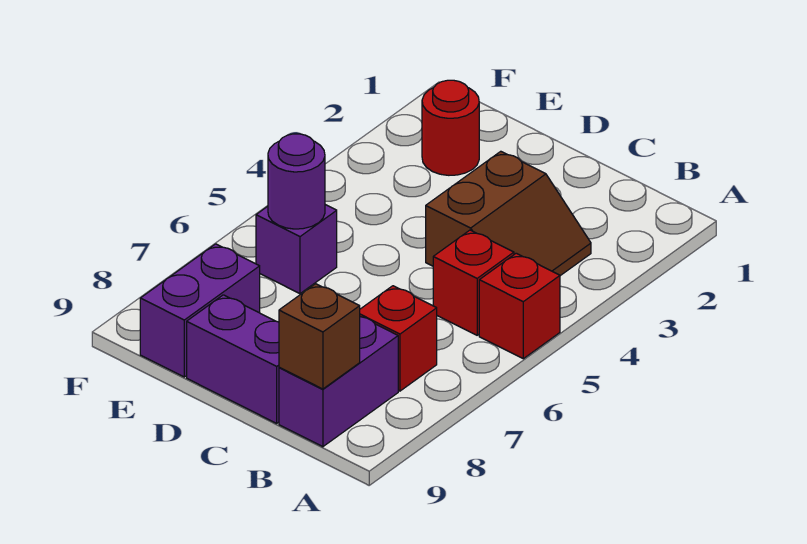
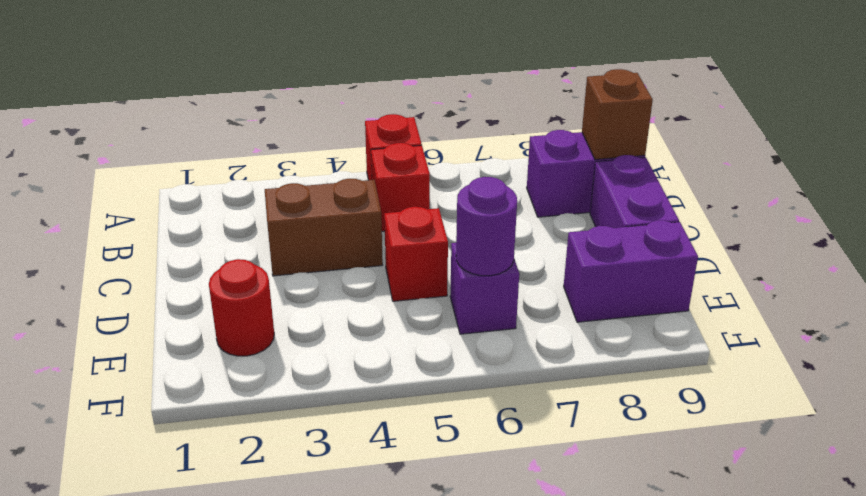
red 1x1 brick [360,286,437,391] -> red 1x1 brick moved to [384,207,448,301]

